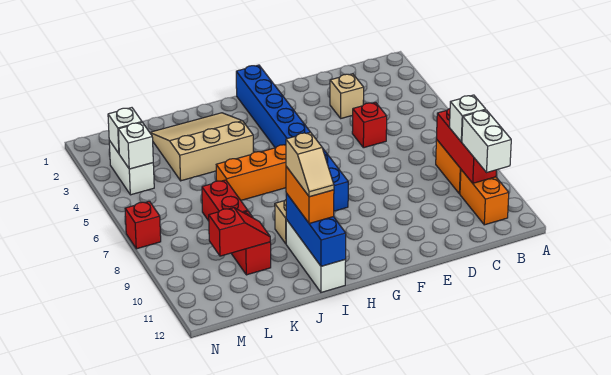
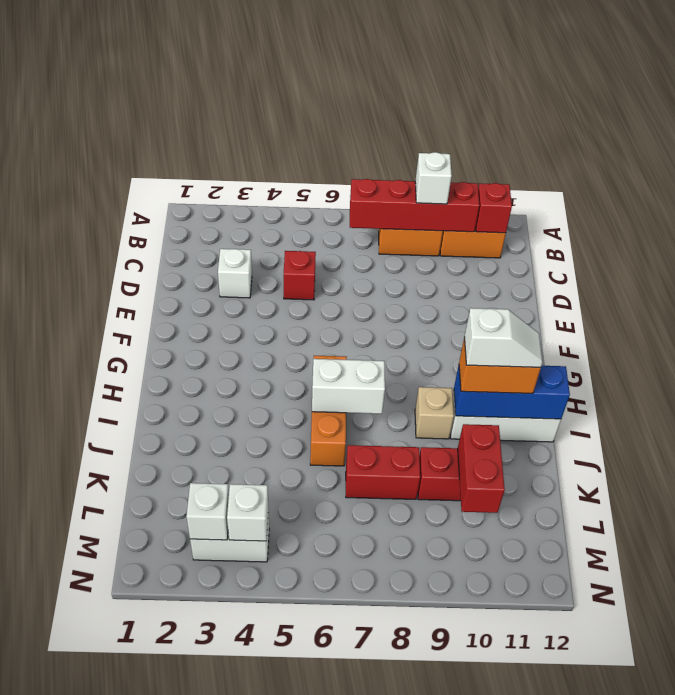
red 1x3 brick [436,109,496,183] -> red 1x4 brick [350,179,480,232]
white 1x2 brick [462,110,511,172] -> white 1x2 brick moved to [312,359,385,414]
tan 1x1 brick [330,74,364,118] -> white 1x1 brick [218,249,252,298]
blue 1x8 brick [236,65,348,211] -> none
tan 3x3 slope [150,113,254,181] -> none
tan 1x2 slope [286,132,334,197] -> white 1x2 slope [464,308,543,367]
red 1x2 slope [209,208,270,256] -> red 1x2 brick [458,424,505,513]
red 1x1 brick [125,201,161,249] -> red 1x1 brick moved to [476,183,512,233]

